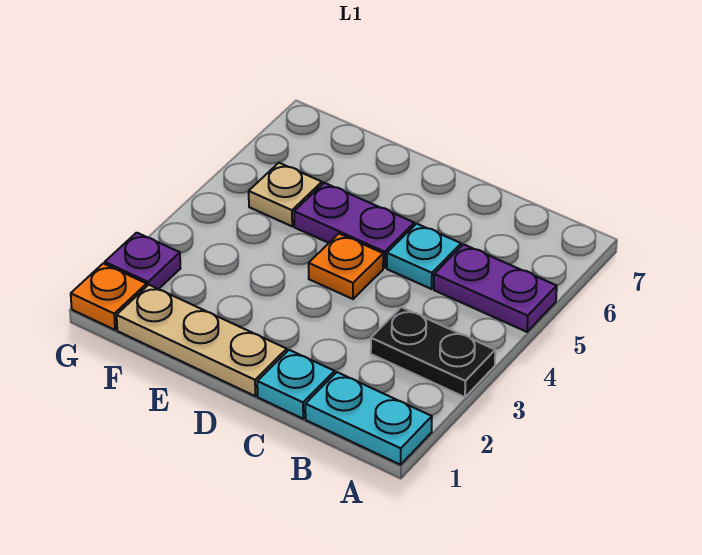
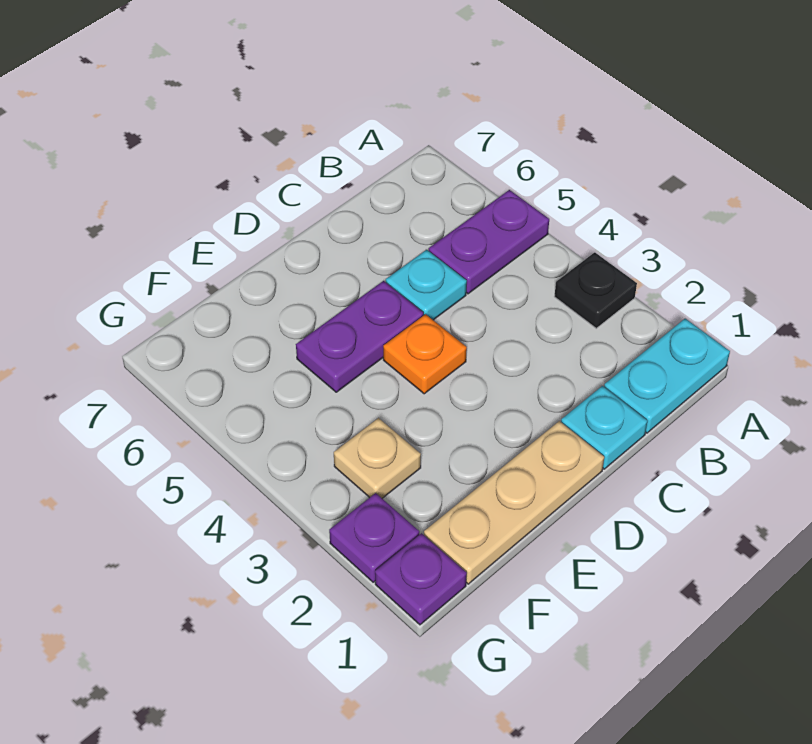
black 1x2 plate [371,307,495,397] -> black 1x1 plate [554,252,637,328]
tan 1x1 plate [249,163,322,226] -> tan 1x1 plate moved to [334,418,421,498]
orange 1x1 plate [71,264,147,330] -> purple 1x1 plate [375,533,467,625]

